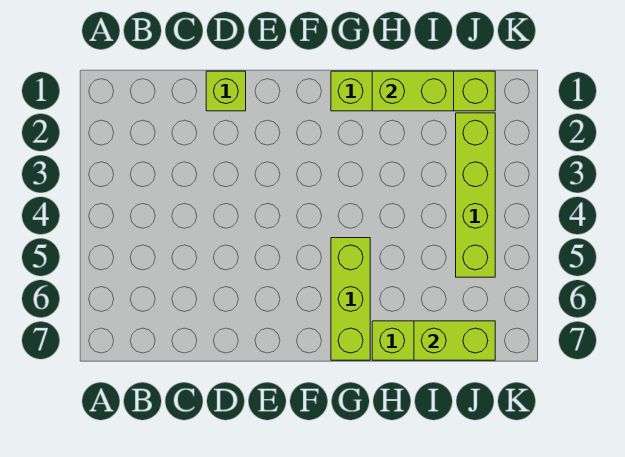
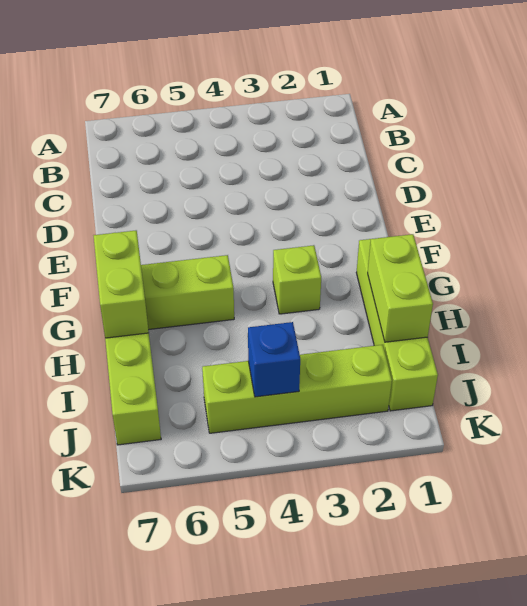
lime 1x1 brick [206,71,246,111] -> lime 1x1 brick moved to [273,245,321,314]
lime 1x2 brick [414,321,495,360] -> lime 1x2 brick moved to [94,231,149,338]
none -> blue 1x1 brick [248,322,300,397]

